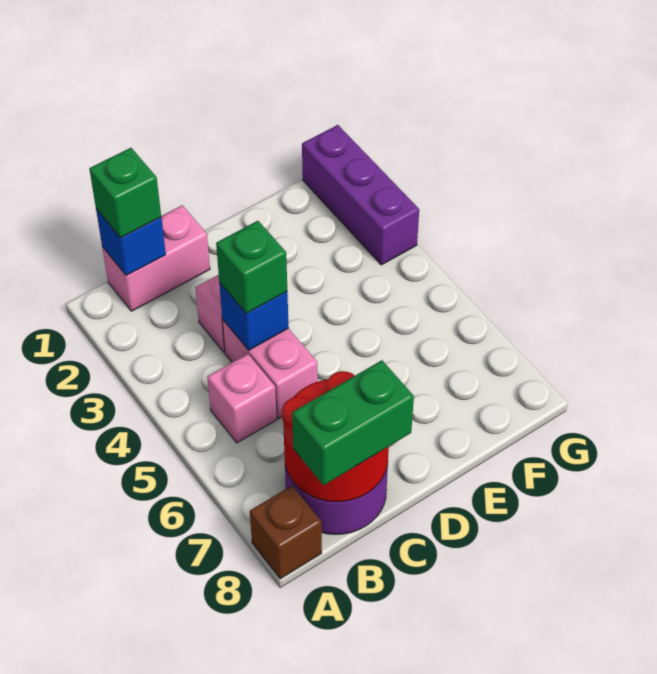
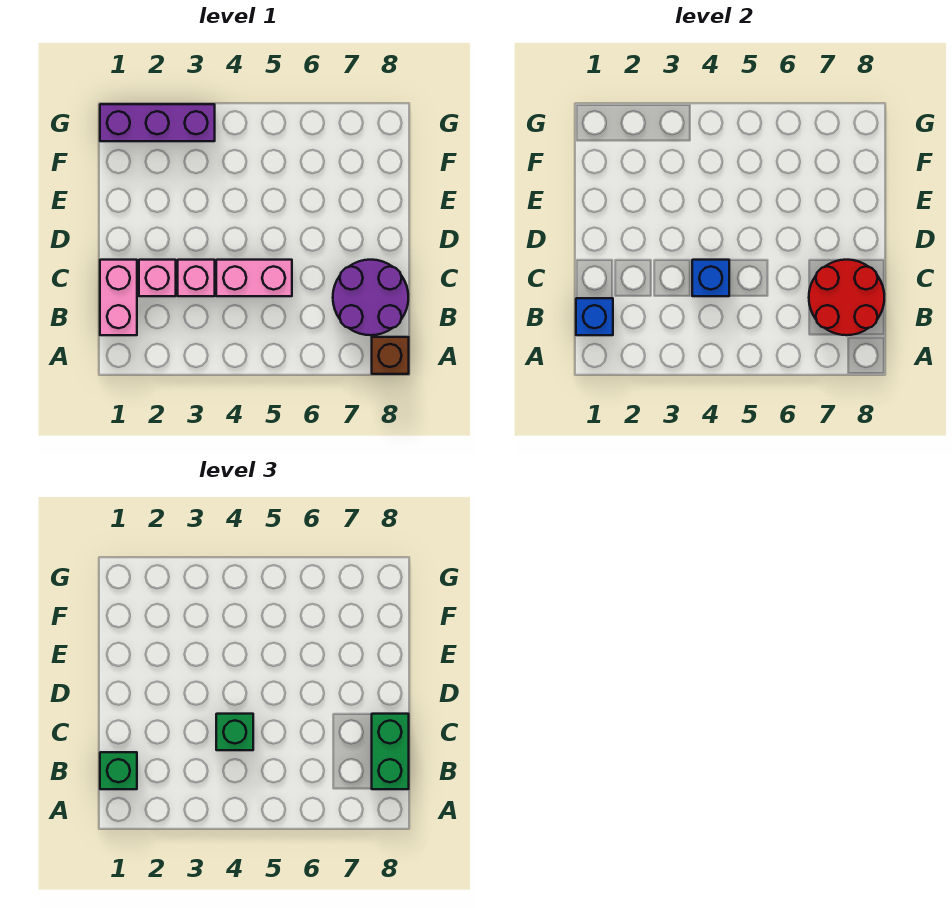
pink 1x1 brick [207,354,277,443] -> pink 1x1 brick moved to [139,260,176,296]

